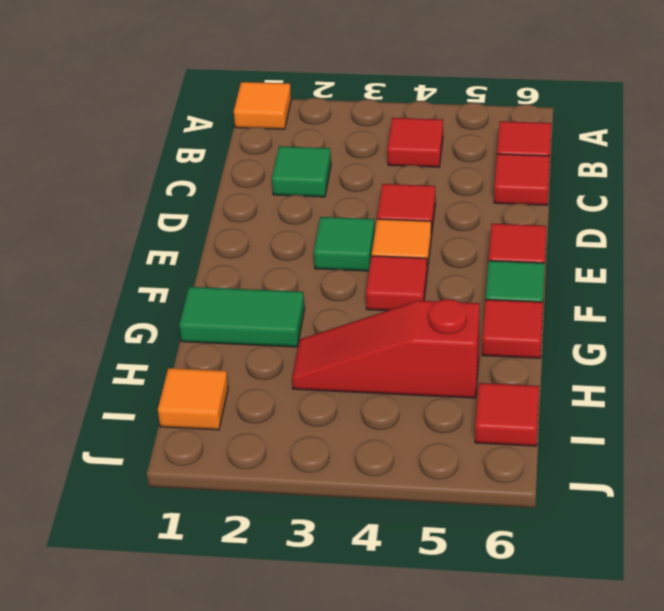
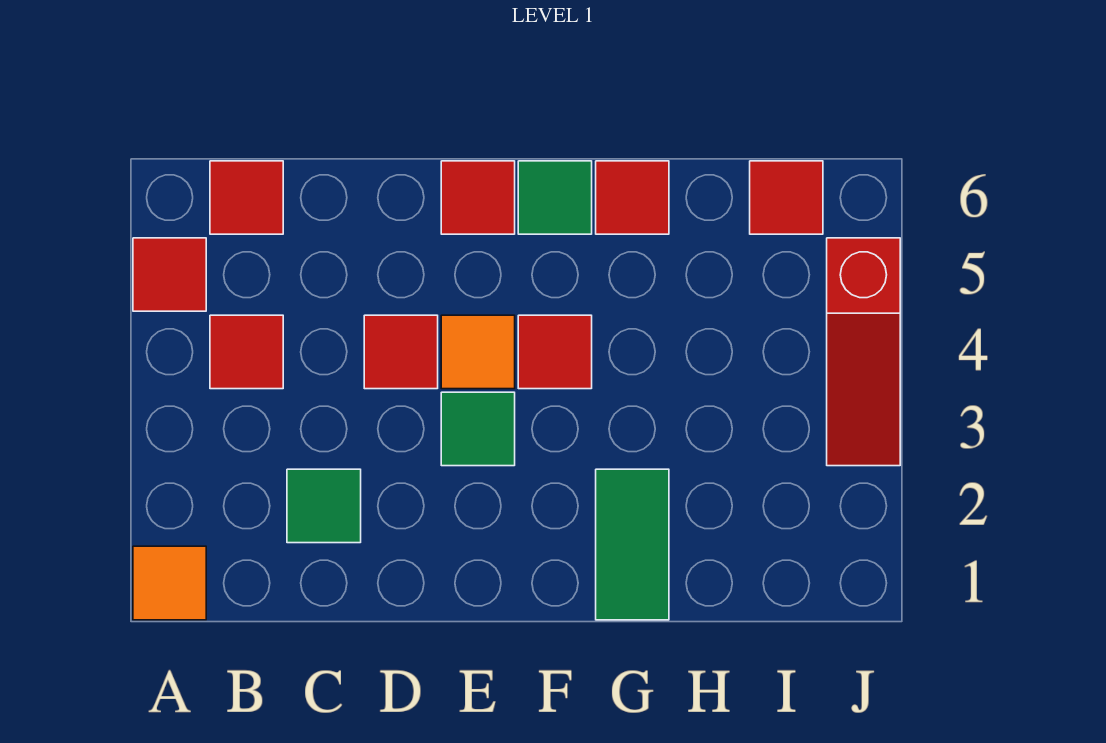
red 1x1 tile [494,154,550,205] -> red 1x1 tile moved to [133,238,206,311]
red 1x3 slope [292,299,480,398] -> red 1x3 slope moved to [827,238,900,466]
orange 1x1 tile [158,368,228,430] -> none

